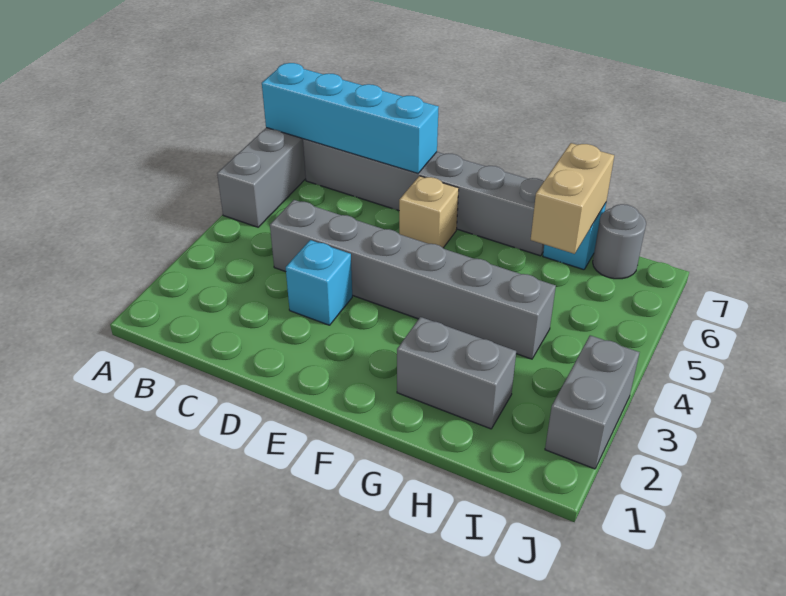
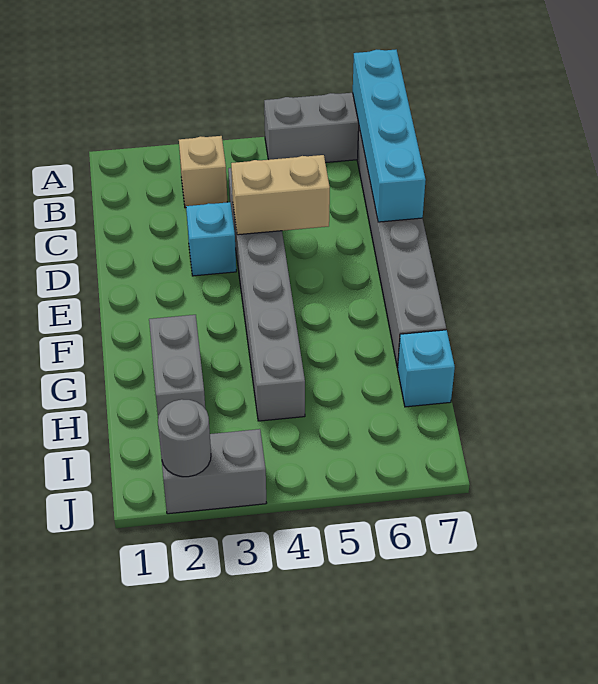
tan 1x1 brick [399,176,459,248] -> tan 1x1 brick moved to [179,136,227,208]
tan 1x2 brick [531,143,614,254] -> tan 1x2 brick moved to [231,155,330,235]
grey 1x1 round brick [593,204,646,279] -> grey 1x1 round brick moved to [158,399,211,477]

